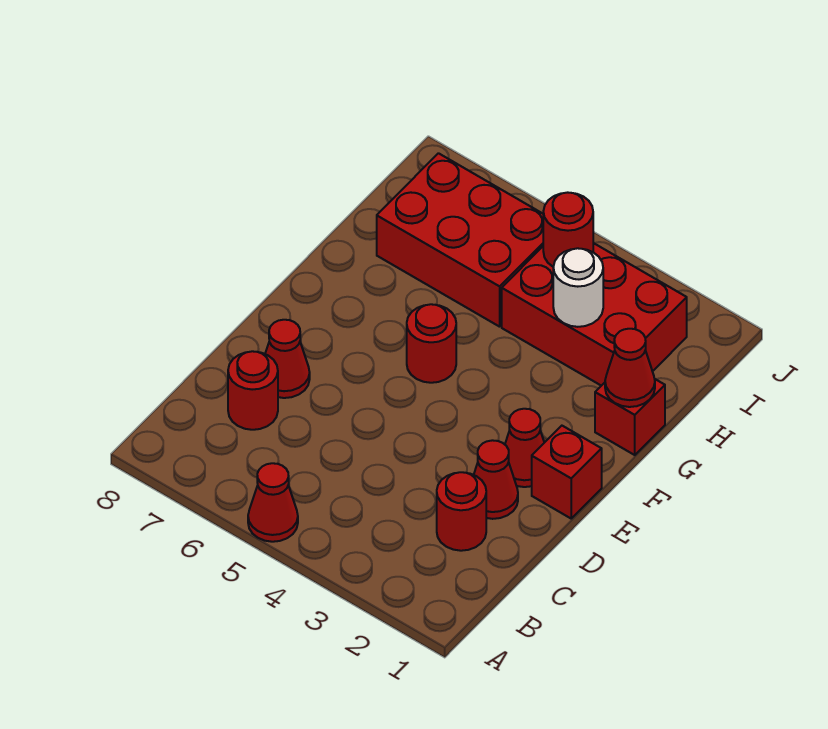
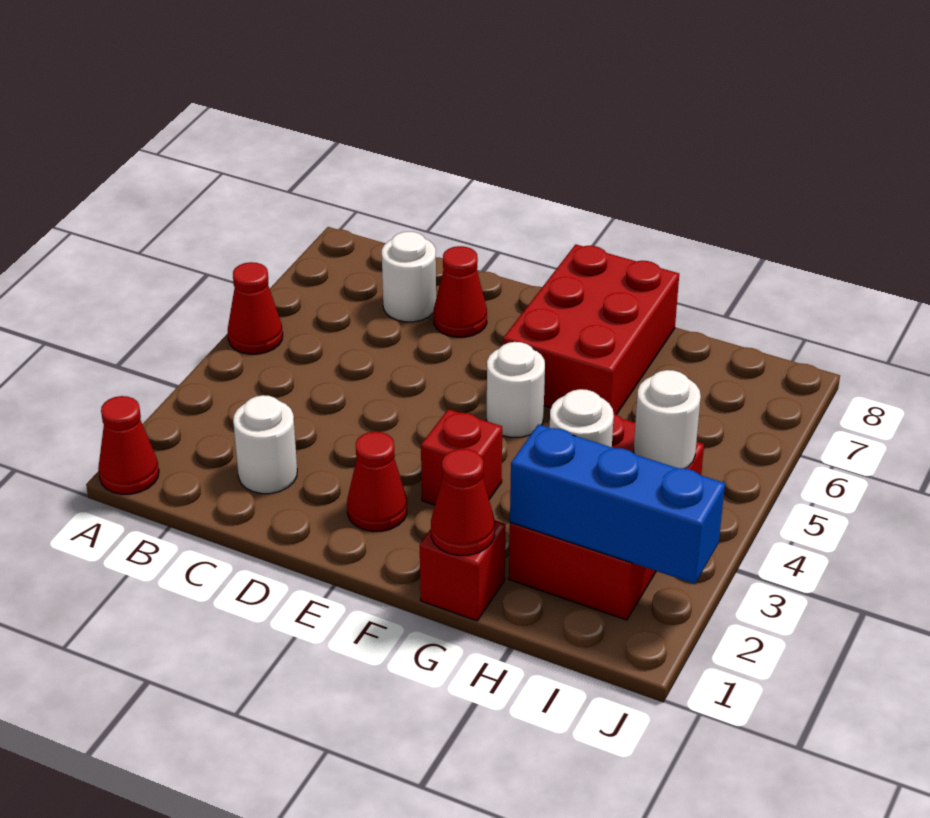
red 1x1 round brick [437,472,486,551] -> white 1x1 round brick [233,395,297,494]
red 1x1 round brick [228,351,278,430] -> white 1x1 round brick [382,232,436,322]
red 1x1 cone [474,440,518,519] -> red 1x1 cone moved to [98,396,159,494]
red 1x1 brick [532,426,602,518] -> red 1x1 brick moved to [421,409,502,505]
red 1x1 round brick [407,304,456,383] -> white 1x1 round brick [487,342,545,437]
none -> blue 1x3 brick [510,424,725,584]
red 2x3 brick [377,153,543,327] -> red 2x3 brick moved to [503,244,679,415]
red 1x1 round brick [543,192,593,267] -> white 1x1 round brick [634,370,701,469]

